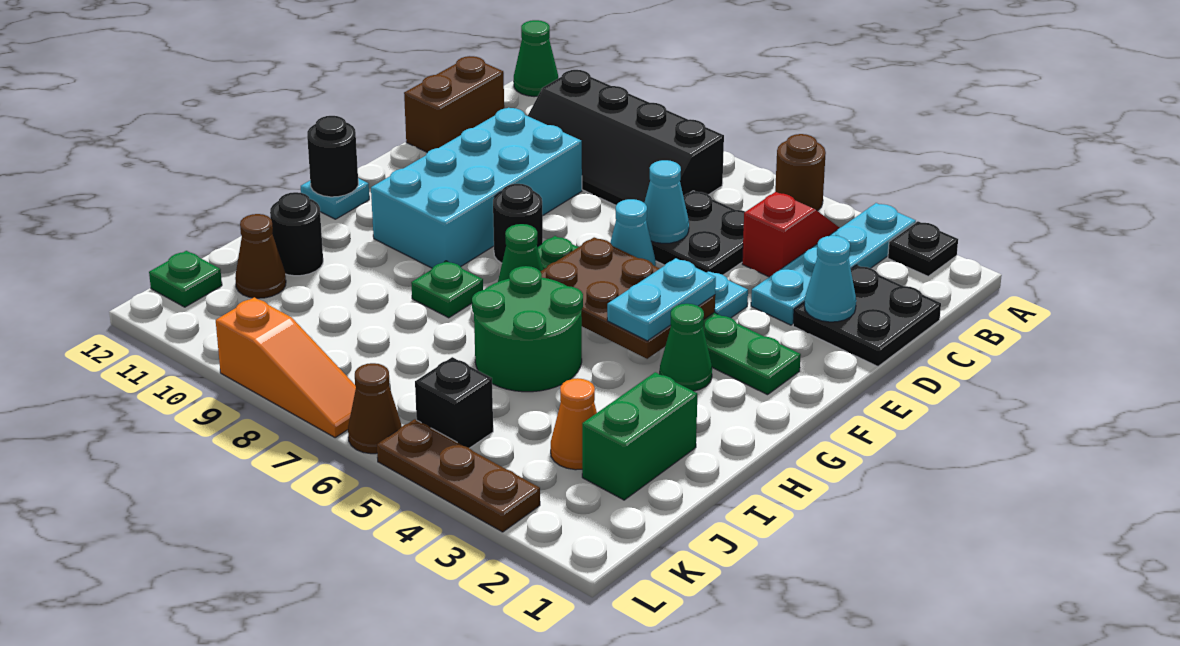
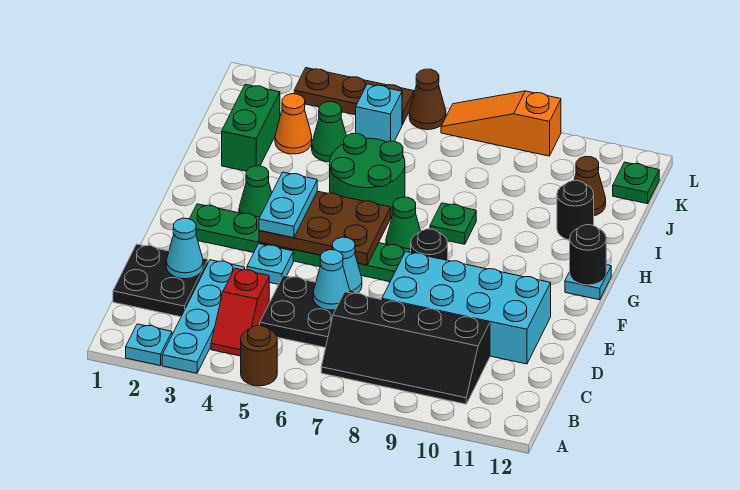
black 1x1 plate [888,221,958,276] -> cyan 1x1 plate [126,324,172,366]
green 1x1 cone [514,20,558,97] -> green 1x1 cone moved to [312,102,346,162]
black 2x4 slope [528,70,724,205] -> black 2x4 slope turned to [321,292,490,404]
brown 1x2 brick [404,56,504,152] -> none
cyan 2x4 brick [371,108,582,268] -> cyan 2x4 brick turned to [382,252,551,364]
black 1x1 brick [415,357,493,448] -> cyan 1x1 brick [356,84,402,142]

